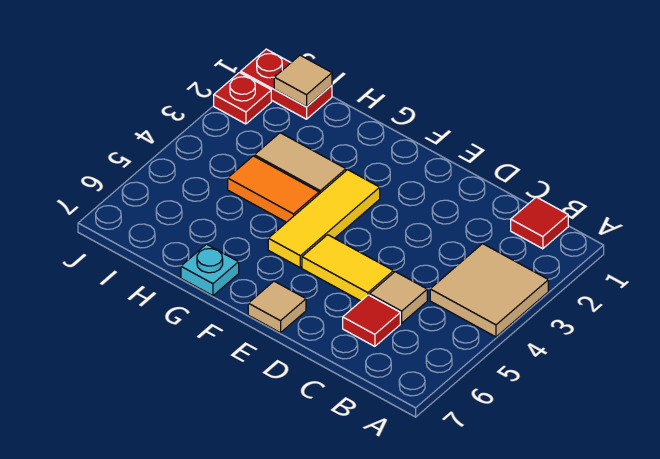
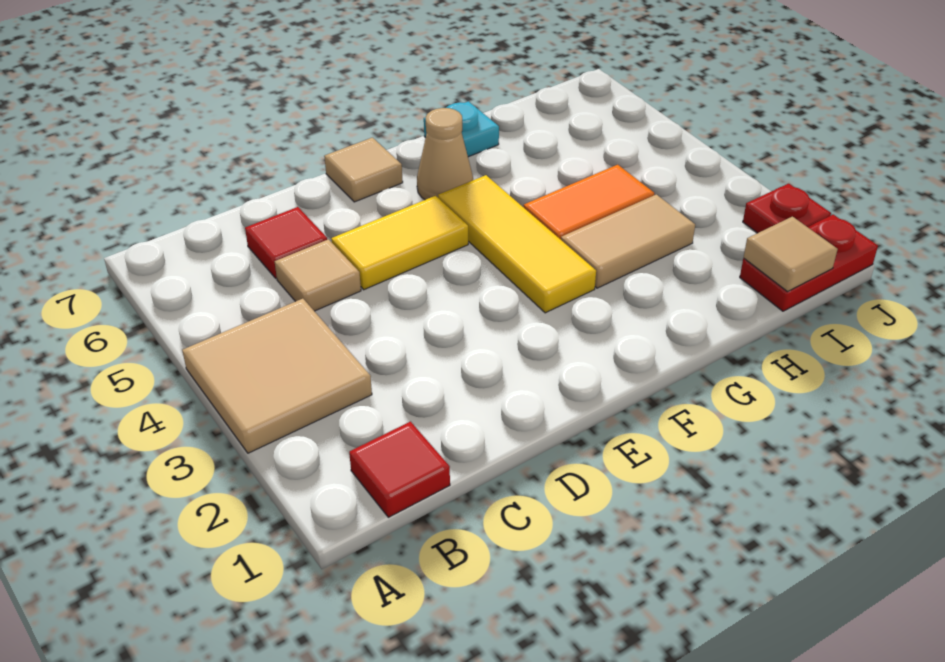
none -> tan 1x1 cone [417,108,473,200]

